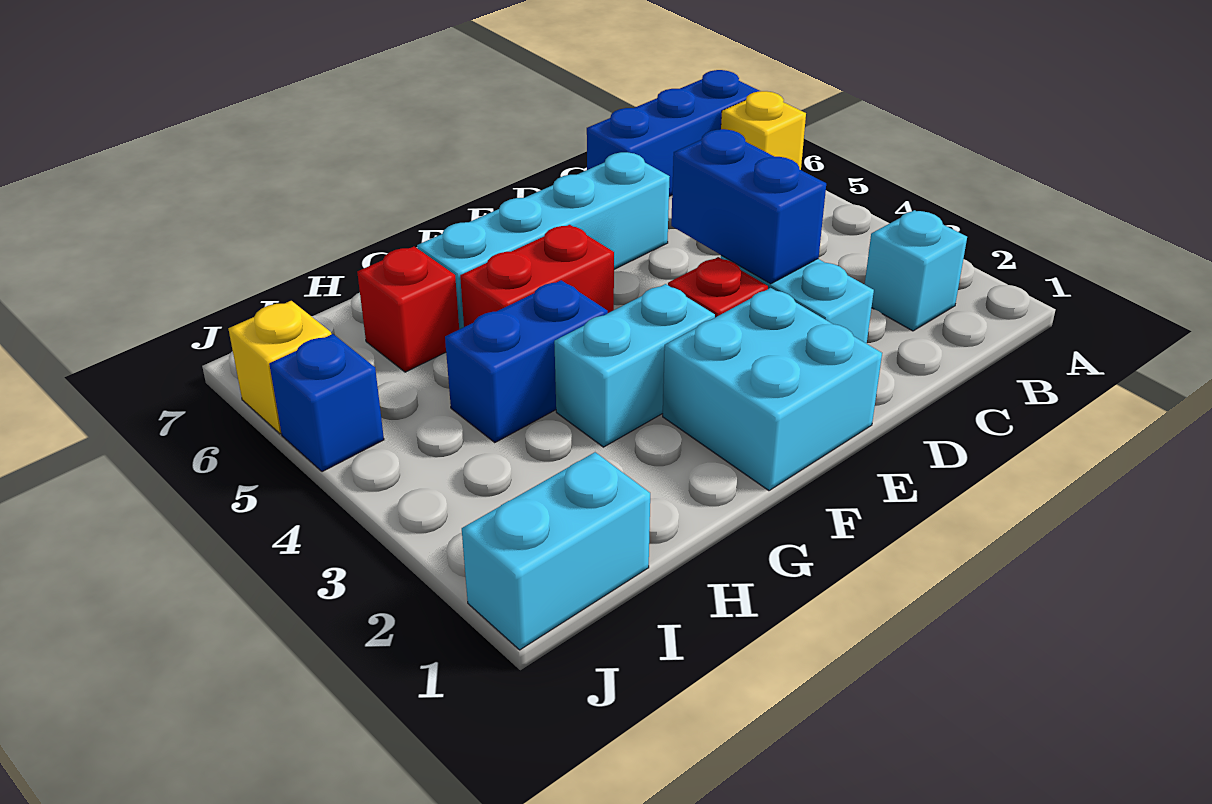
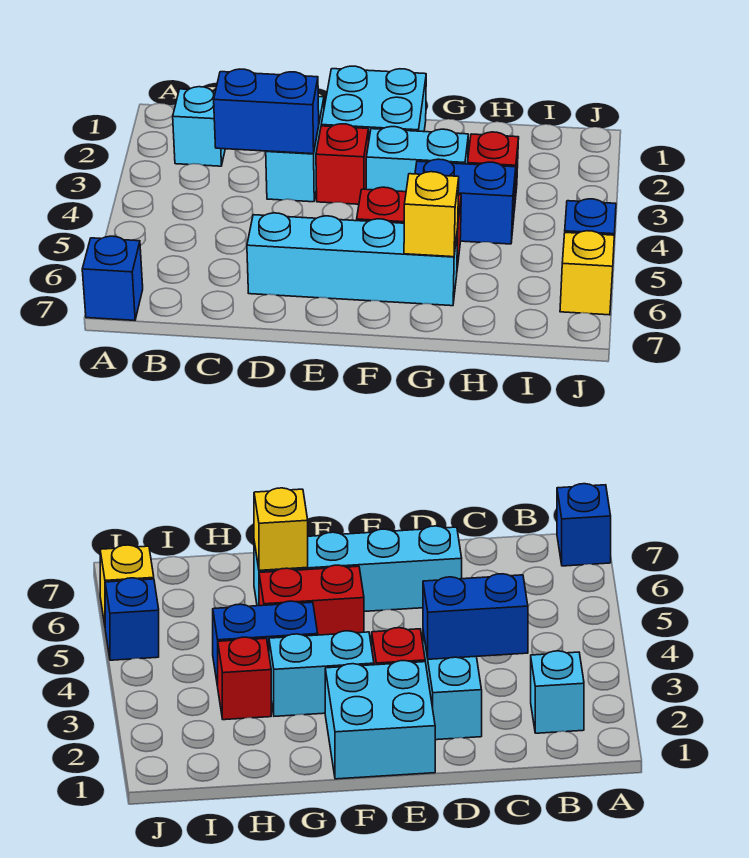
yellow 1x1 brick [721,91,806,170] -> yellow 1x1 brick moved to [404,172,459,257]
blue 1x3 brick [587,70,759,196] -> blue 1x1 brick [82,236,143,320]
blue 1x2 brick [671,129,826,284] -> blue 1x2 brick turned to [214,69,319,154]
red 1x1 brick [357,247,459,372] -> red 1x1 brick moved to [468,132,519,210]
cyan 1x2 brick [462,452,650,650] -> none

